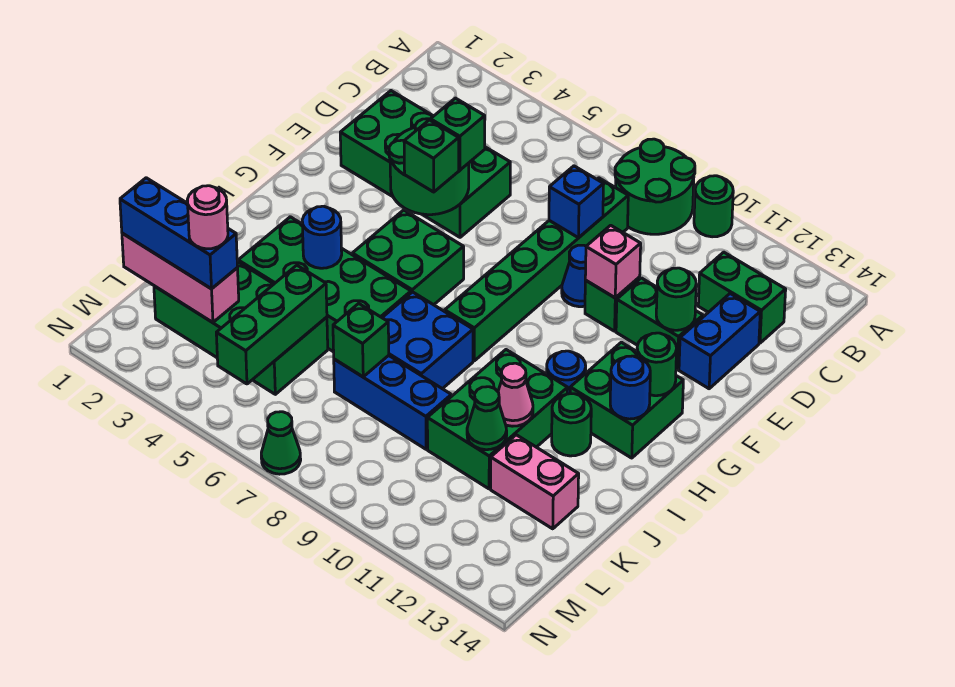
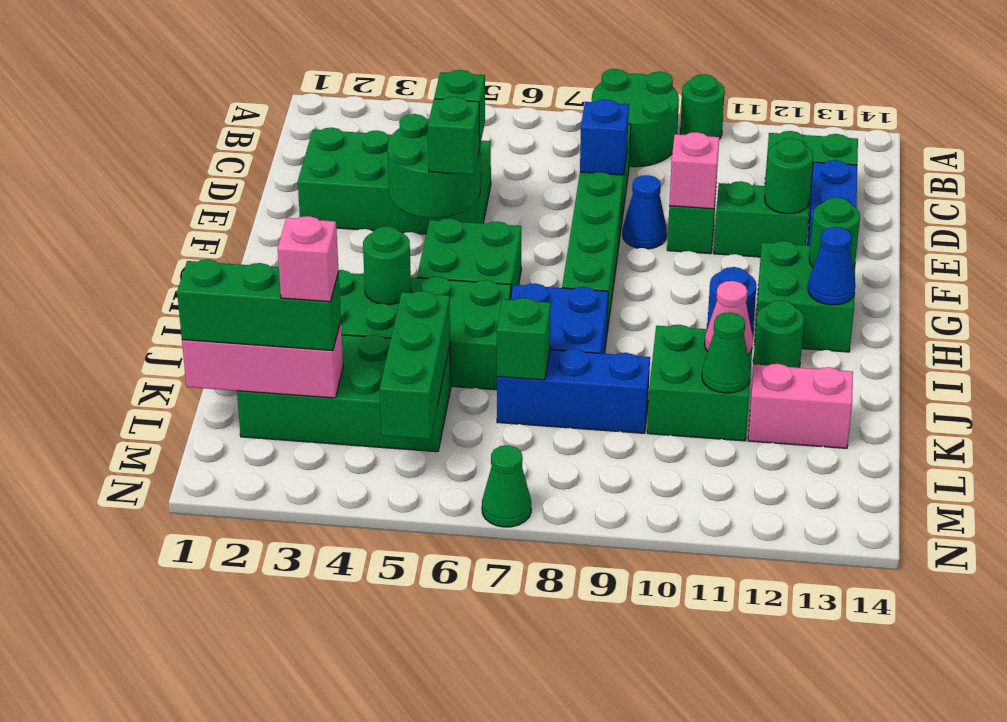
blue 1x1 round brick [610,356,650,419] -> blue 1x1 cone [808,227,855,305]
blue 1x1 round brick [302,206,342,268] -> green 1x1 round brick [363,226,411,304]
green 2x3 brick [427,350,568,489] -> green 2x2 brick [647,325,753,441]
blue 1x3 brick [120,178,237,289] -> green 1x3 brick [177,259,341,351]
pink 1x1 round brick [187,186,228,249] -> pink 1x1 brick [278,216,339,302]

